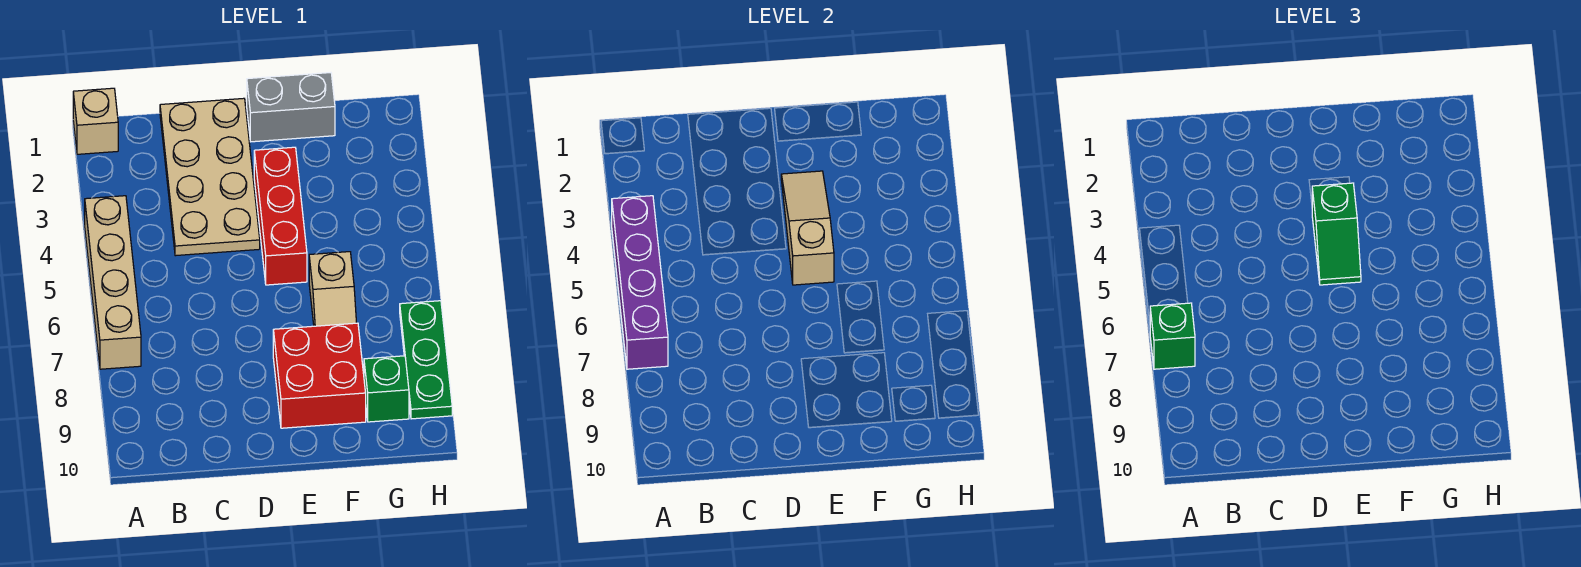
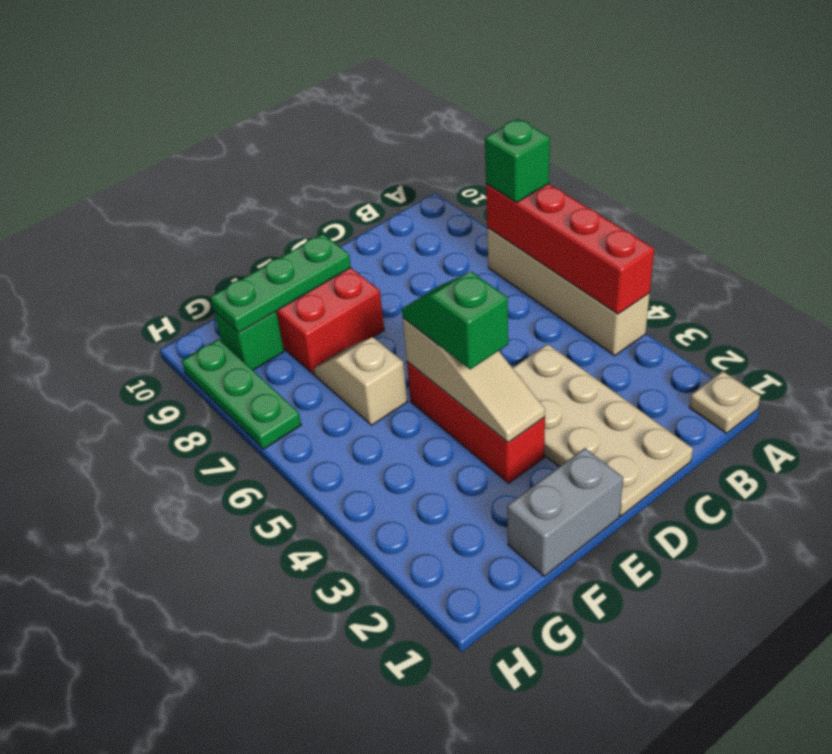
tan 1x1 brick [73,88,118,154] -> tan 1x1 plate [689,371,760,433]
purple 1x4 brick [612,196,668,369] -> red 1x4 brick [486,184,654,314]
none -> green 1x3 plate [210,234,351,333]

